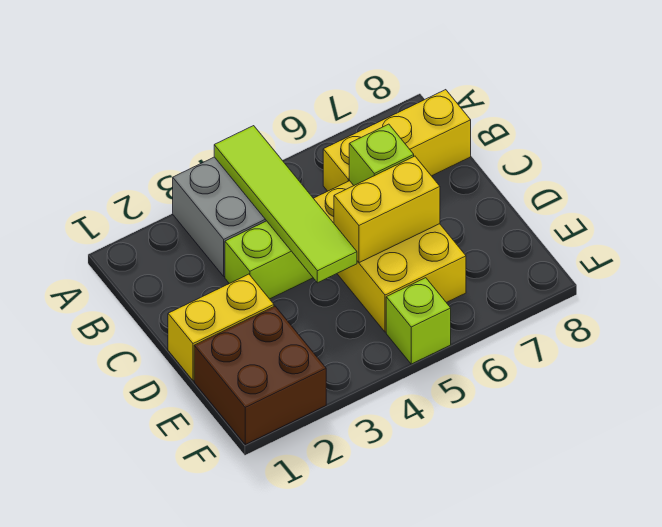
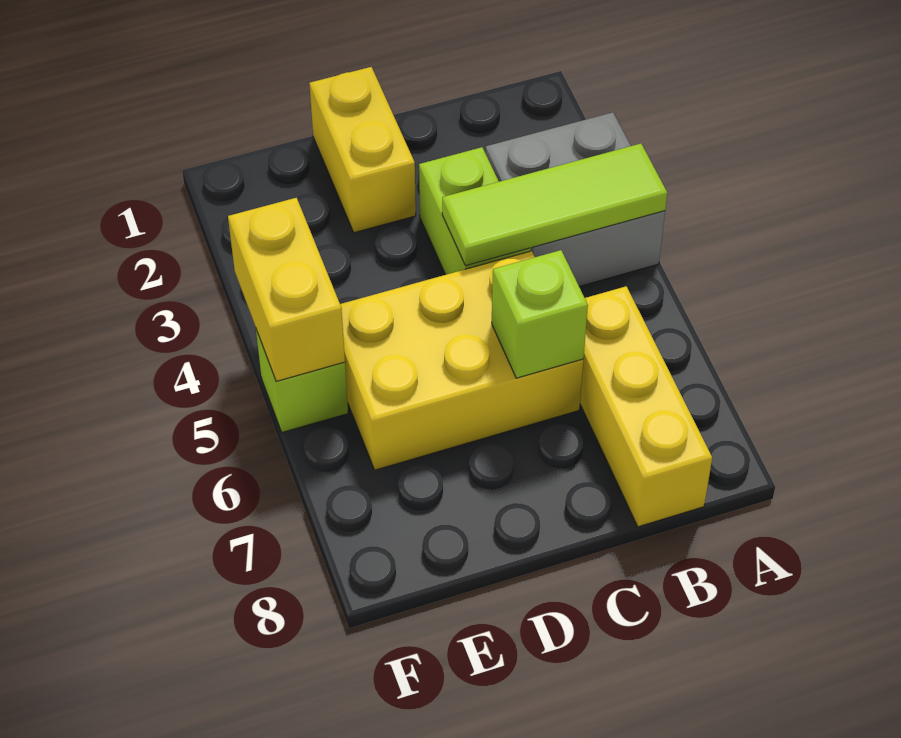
lime 1x4 tile [214,126,357,283] -> lime 1x3 tile [442,144,667,266]
yellow 1x2 brick [334,156,440,263] -> yellow 1x2 brick moved to [228,198,345,381]
brown 2x2 brick [194,306,326,444] -> none

